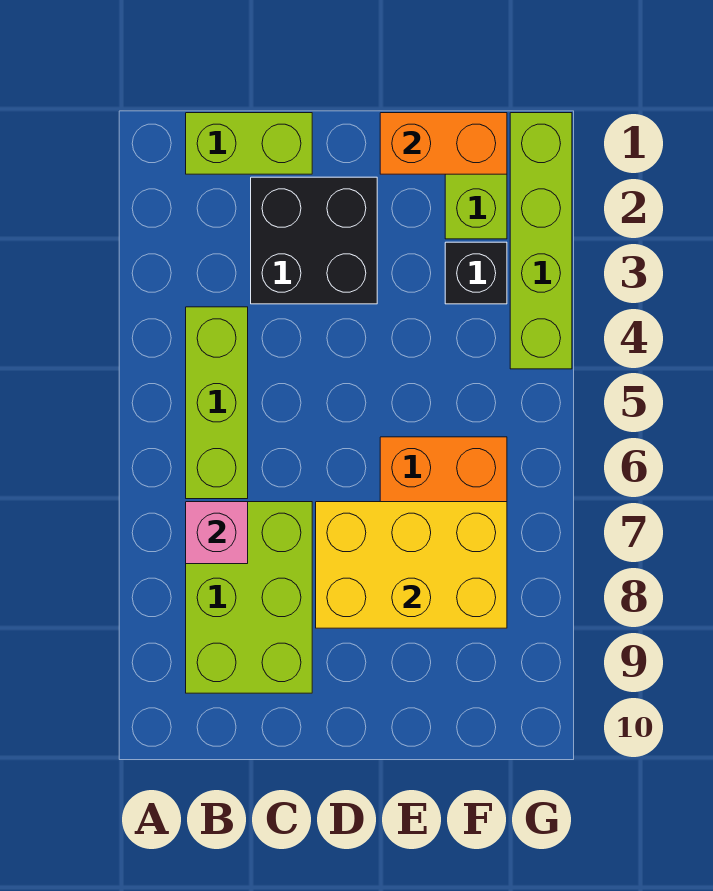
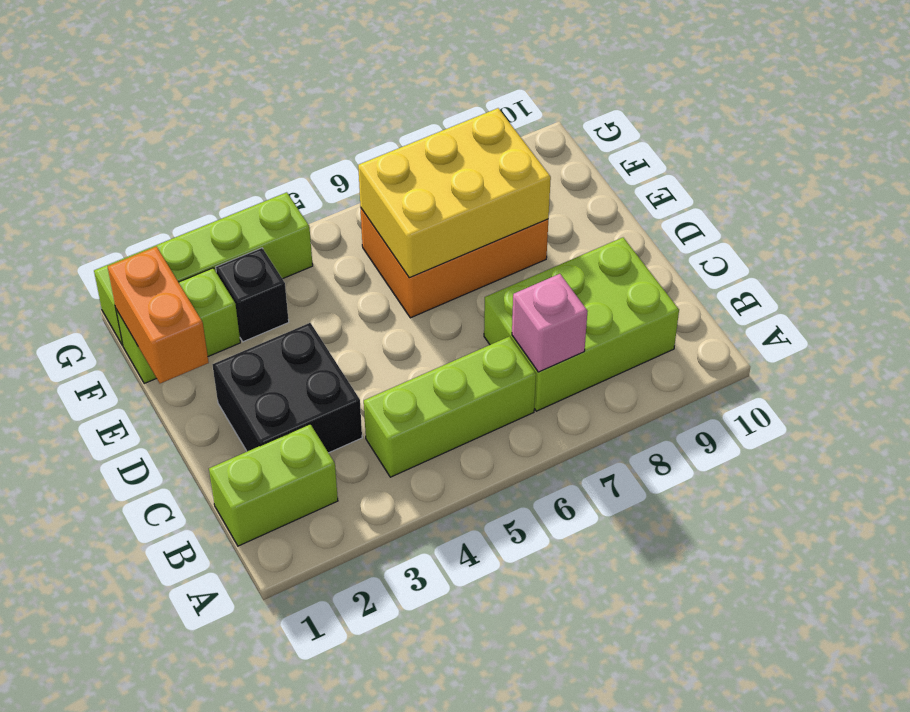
lime 1x2 brick [186,113,312,174] -> lime 1x2 brick turned to [209,424,338,546]
yellow 2x3 brick [316,502,507,628] -> yellow 2x3 brick turned to [358,108,551,278]

